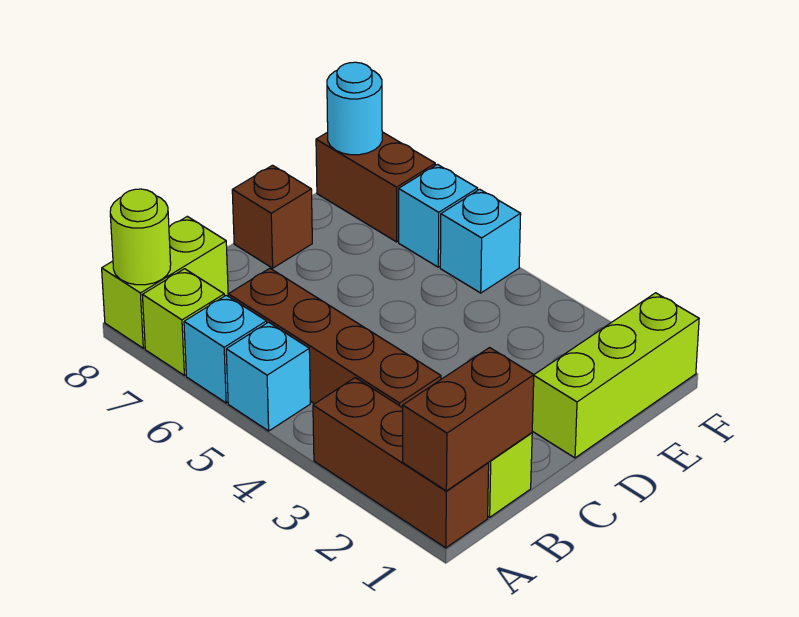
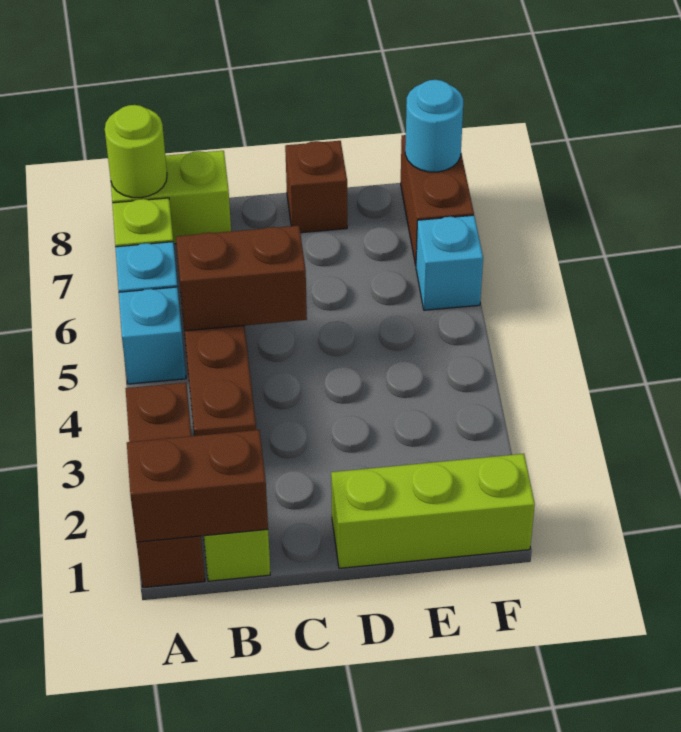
none -> brown 1x2 brick [176,226,307,331]
cyan 1x1 brick [440,189,521,293] -> none

